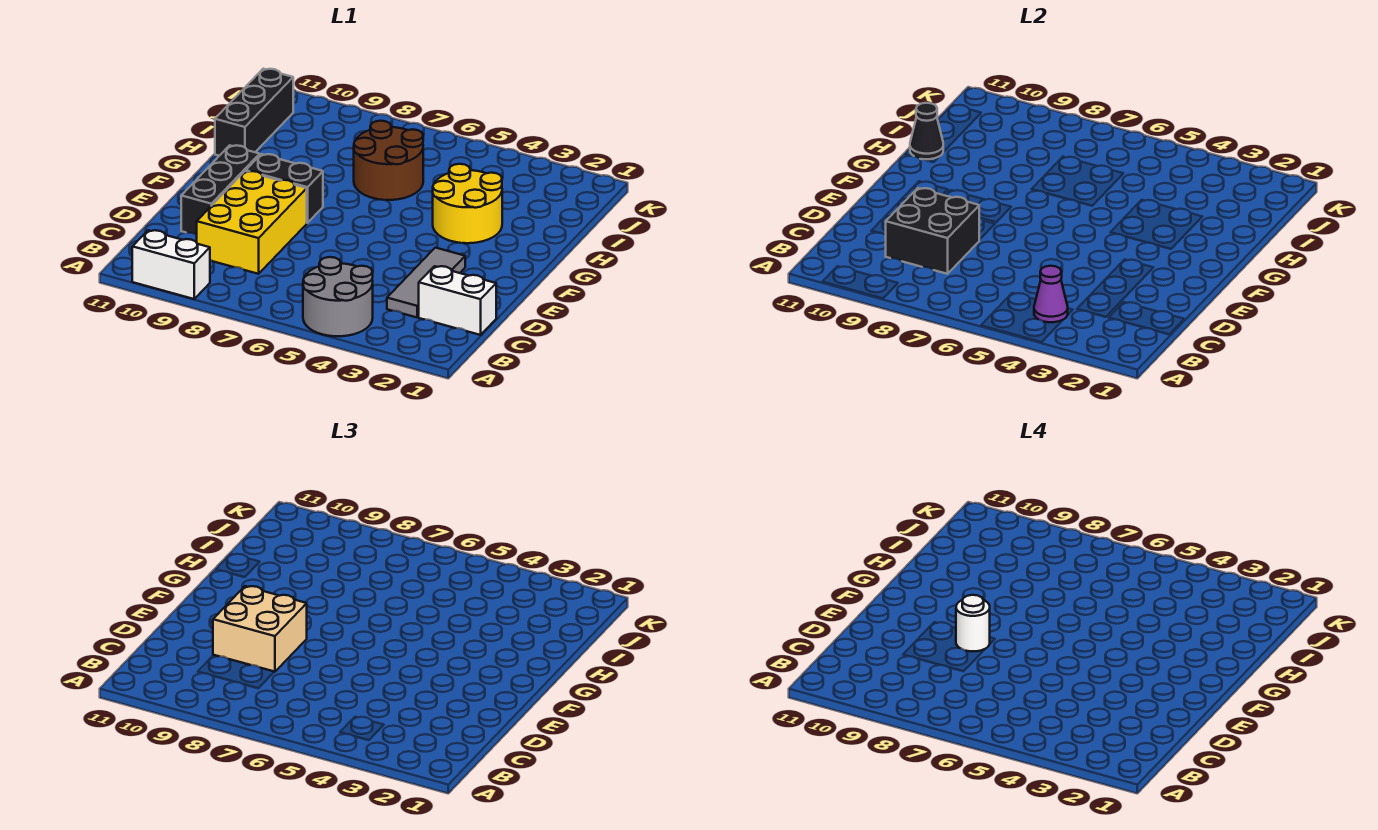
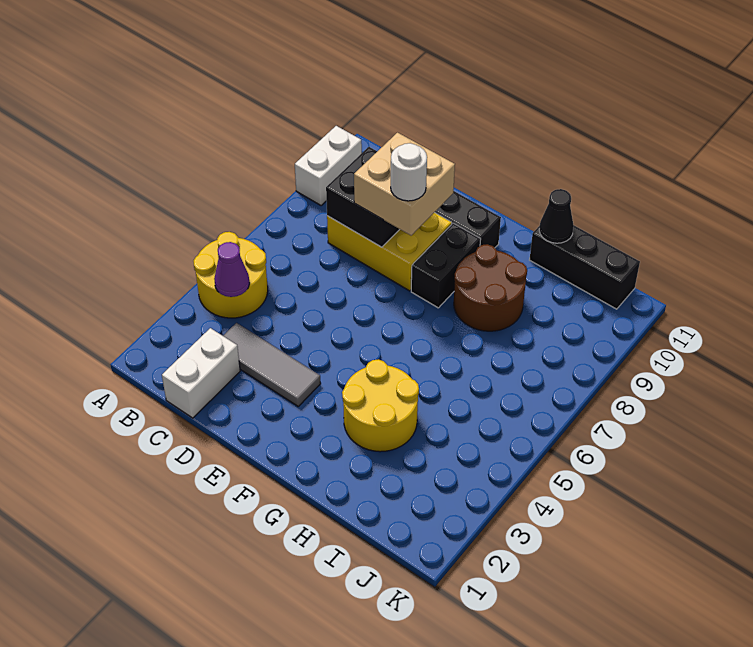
grey 2x2 round brick [303,257,373,336] -> yellow 2x2 round brick [194,232,268,318]
brown 2x2 round brick [354,121,423,200] -> brown 2x2 round brick moved to [454,244,527,331]

